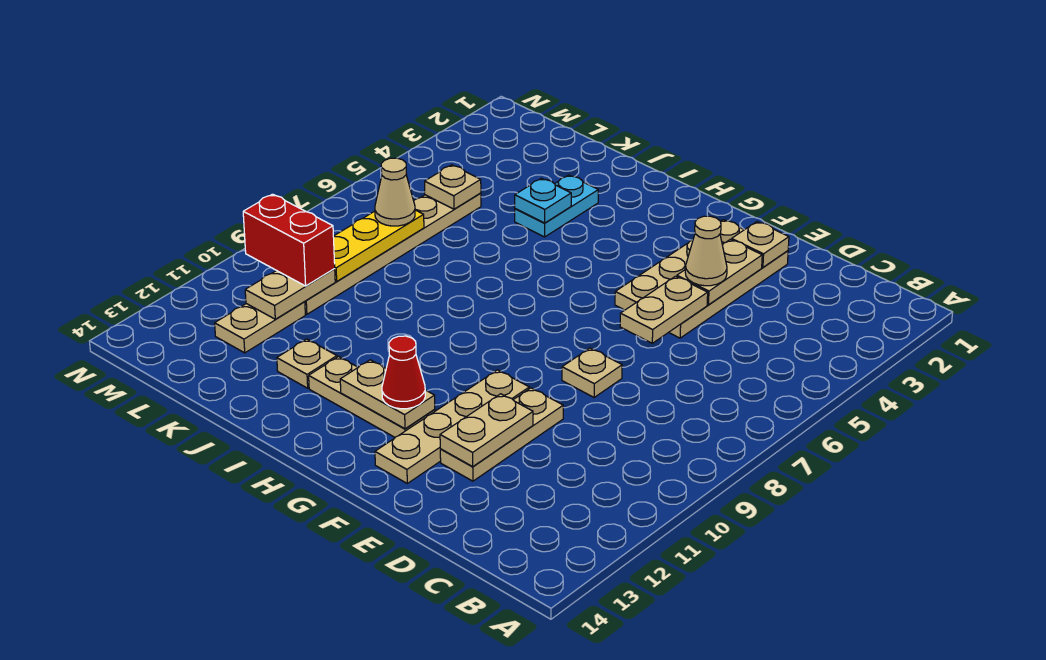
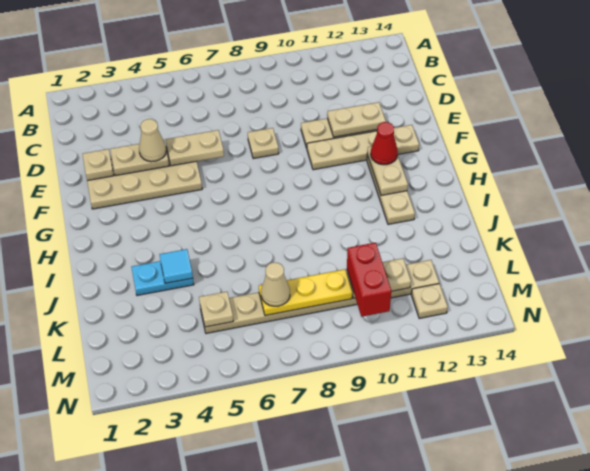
cyan 1x1 plate [515,178,571,223] -> cyan 1x1 tile [159,249,193,283]
tan 1x1 plate [277,339,337,388] -> tan 1x1 plate moved to [411,284,448,319]

